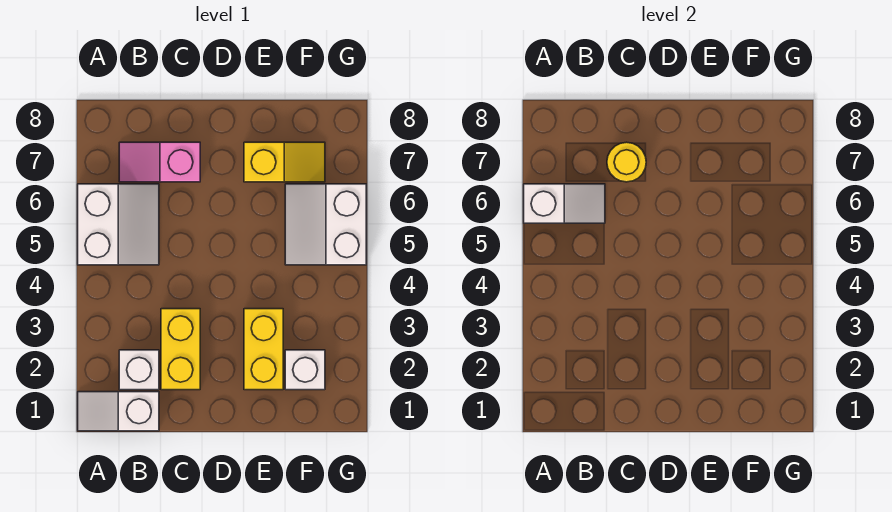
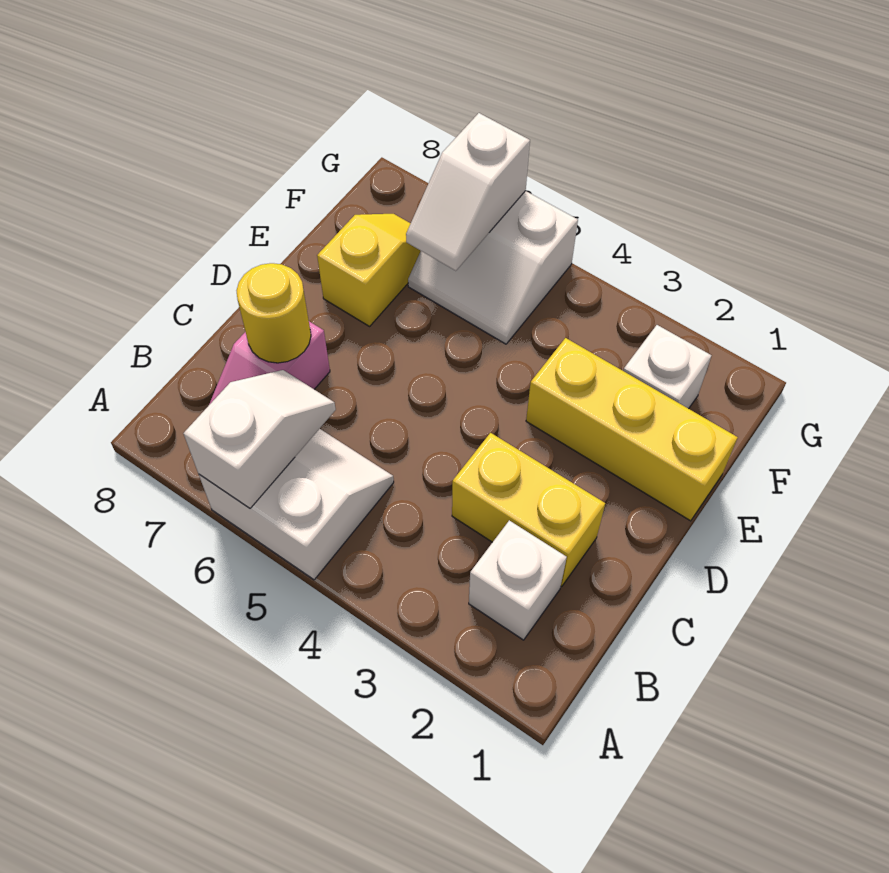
white 1x2 slope [78,392,159,431] -> white 1x2 slope moved to [406,113,530,271]
yellow 1x2 brick [244,309,283,390] -> yellow 1x3 brick [526,338,738,521]

